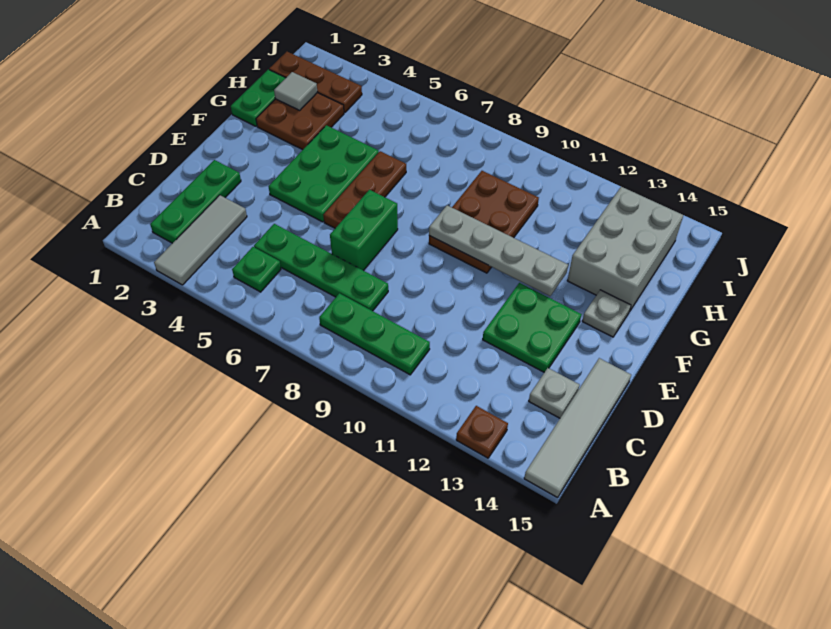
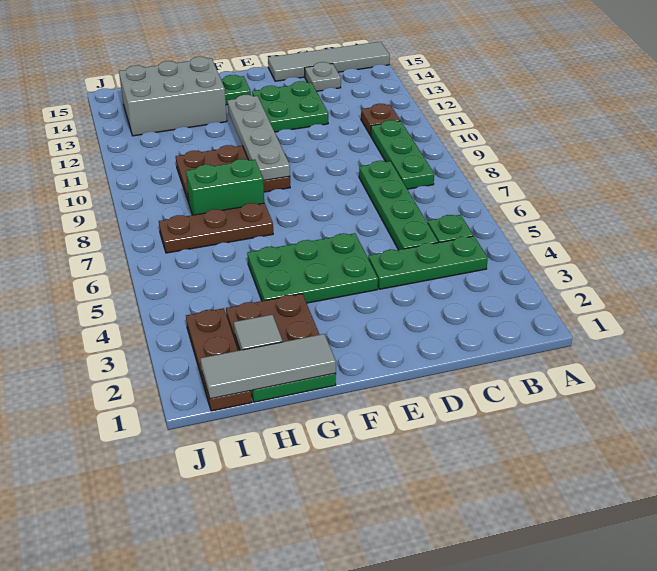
grey 1x3 tile [154,195,247,285] -> grey 1x3 tile moved to [200,334,336,399]
brown 1x1 plate [456,406,508,458] -> brown 1x1 plate moved to [361,104,400,136]
green 1x3 plate [150,160,241,243] -> green 1x3 plate moved to [368,236,488,289]
green 1x2 brick [330,190,398,271] -> green 1x2 brick moved to [186,159,264,215]
brown 1x3 plate [324,151,406,228] -> brown 1x3 plate moved to [159,203,273,253]
grey 1x1 plate [582,290,631,337] -> green 1x1 plate [221,75,251,105]

